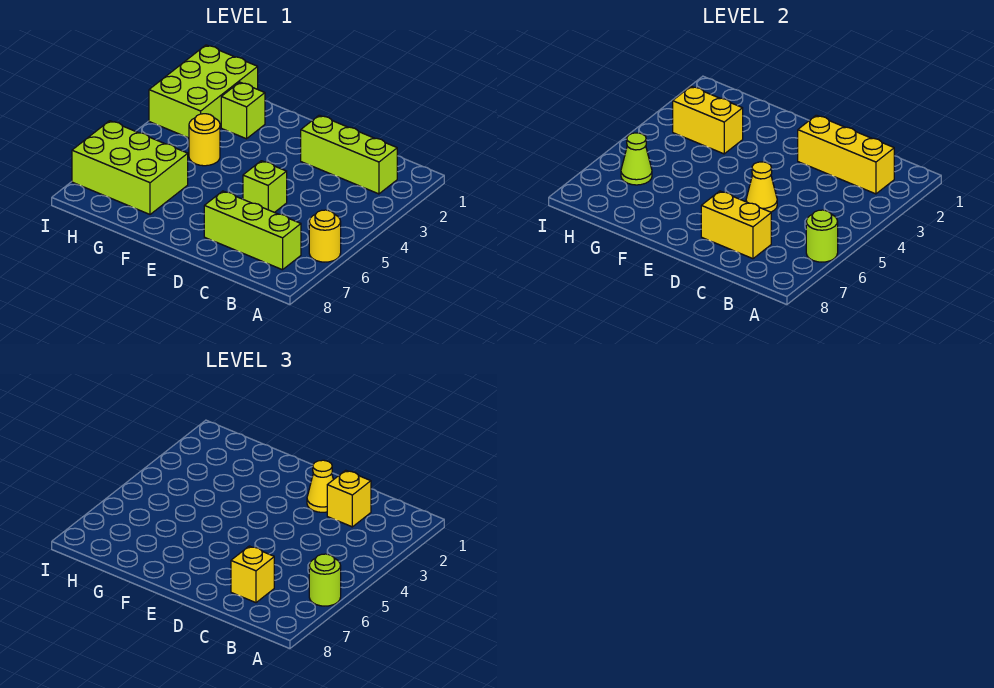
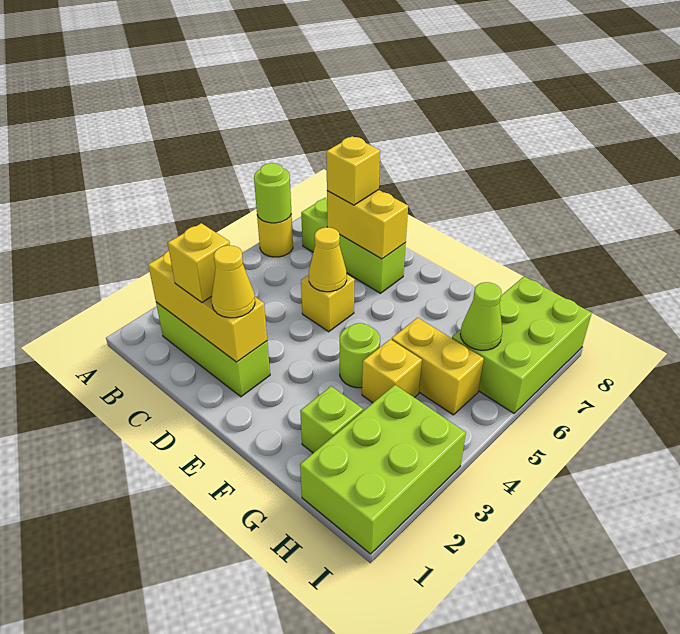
lime 1x1 round brick [309,554,341,606] -> lime 1x1 round brick moved to [340,323,380,388]
lime 1x1 brick [243,161,287,213] -> yellow 1x1 brick [301,275,355,332]
yellow 1x2 brick [673,86,743,154] -> yellow 1x2 brick moved to [392,318,484,415]
yellow 1x1 round brick [189,114,220,166] -> yellow 1x1 brick [362,339,422,403]
lime 2x3 brick [72,121,188,214] -> lime 2x3 brick turned to [452,277,592,413]

